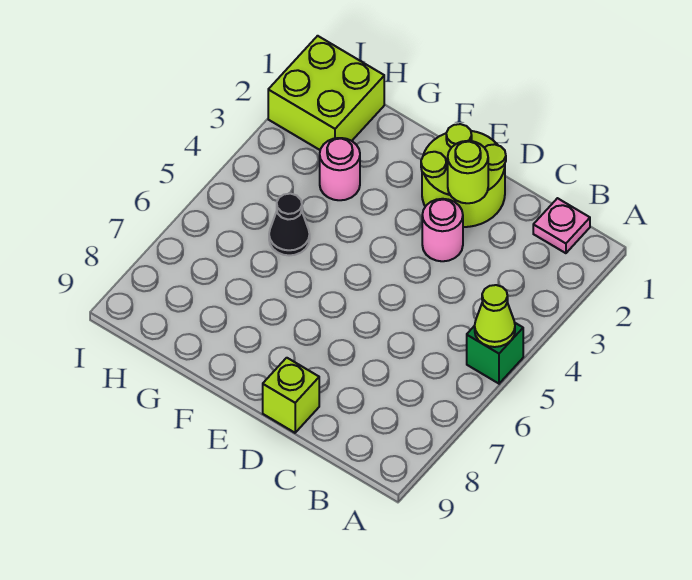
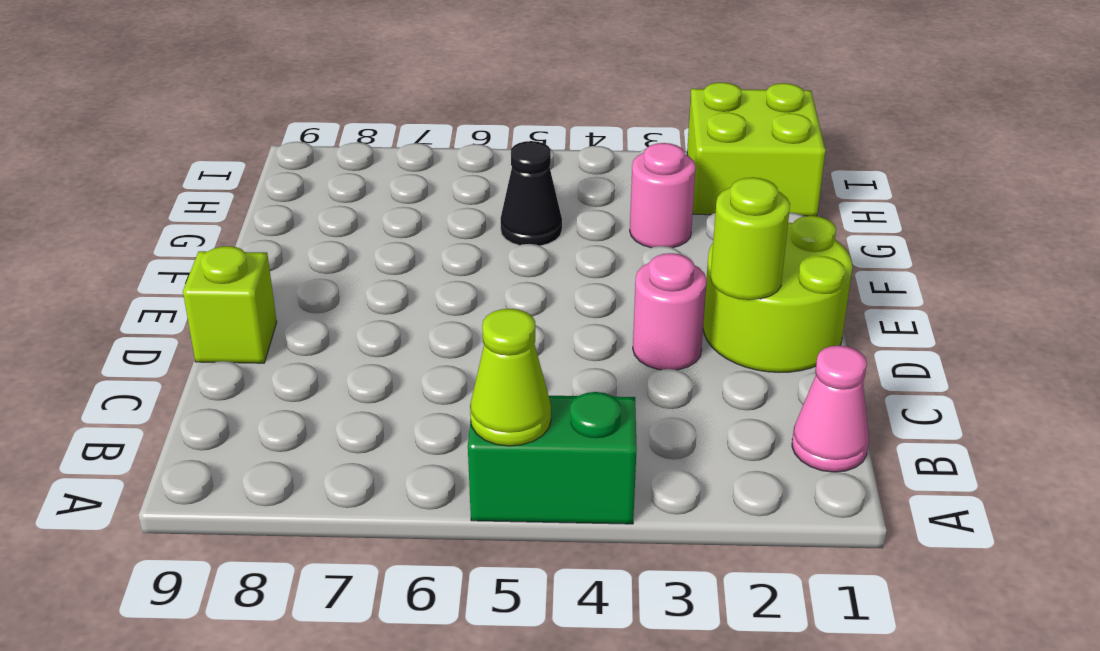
green 1x1 brick [467,323,523,384] -> green 1x2 brick [468,392,637,524]
pink 1x1 plate [533,198,590,253] -> pink 1x1 cone [792,346,869,472]

